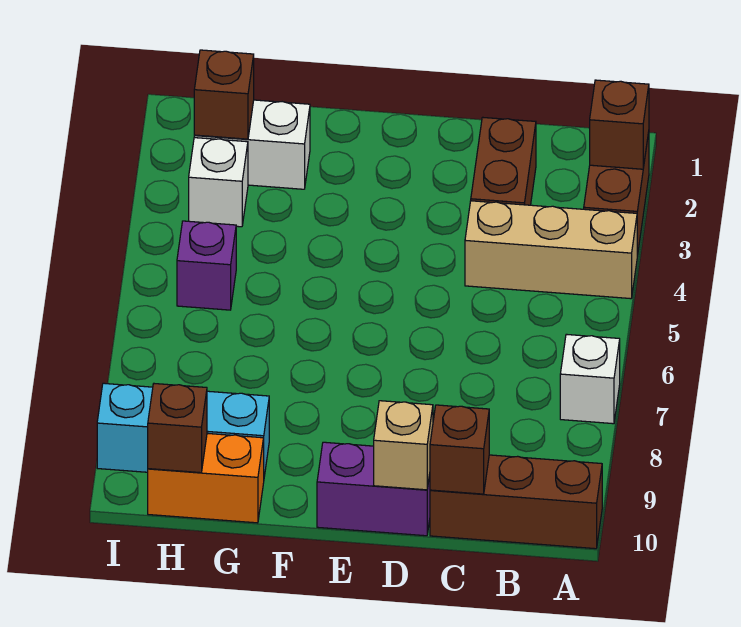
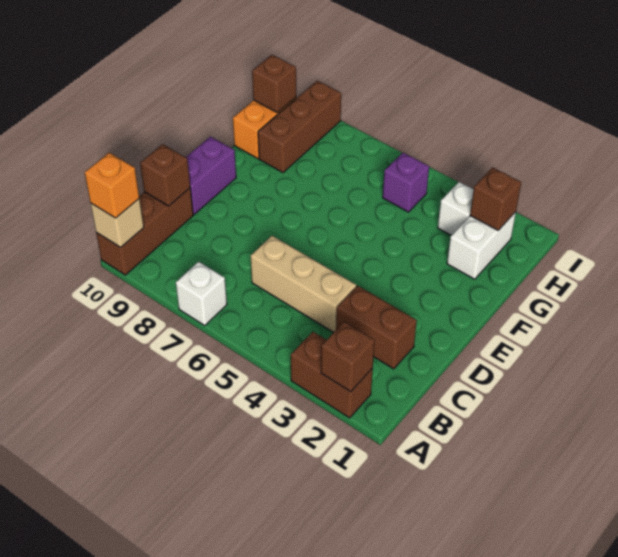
tan 1x3 brick [465,201,637,299] -> tan 1x3 brick turned to [251,236,356,332]
none -> orange 1x1 brick [85,153,139,218]
tan 1x1 brick [374,401,433,490] -> tan 1x1 brick moved to [91,199,144,247]
cyan 1x3 brick [97,383,269,476] -> brown 1x3 brick [258,81,341,173]

